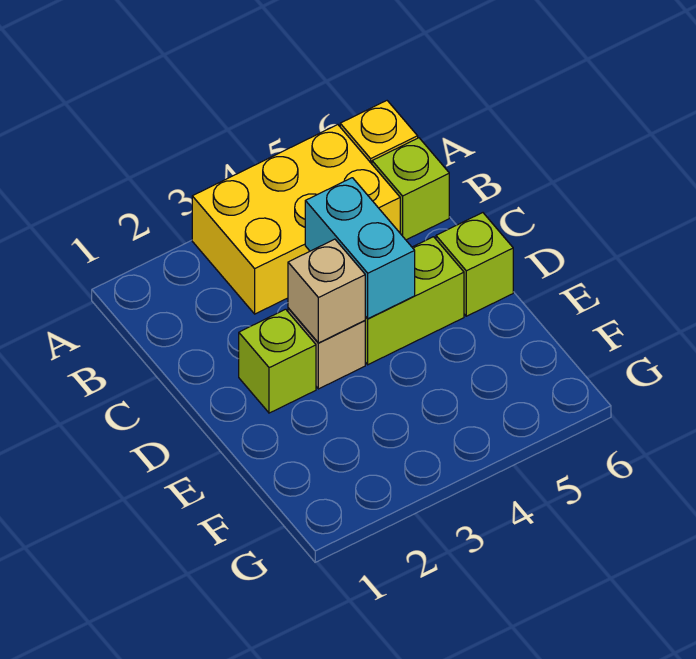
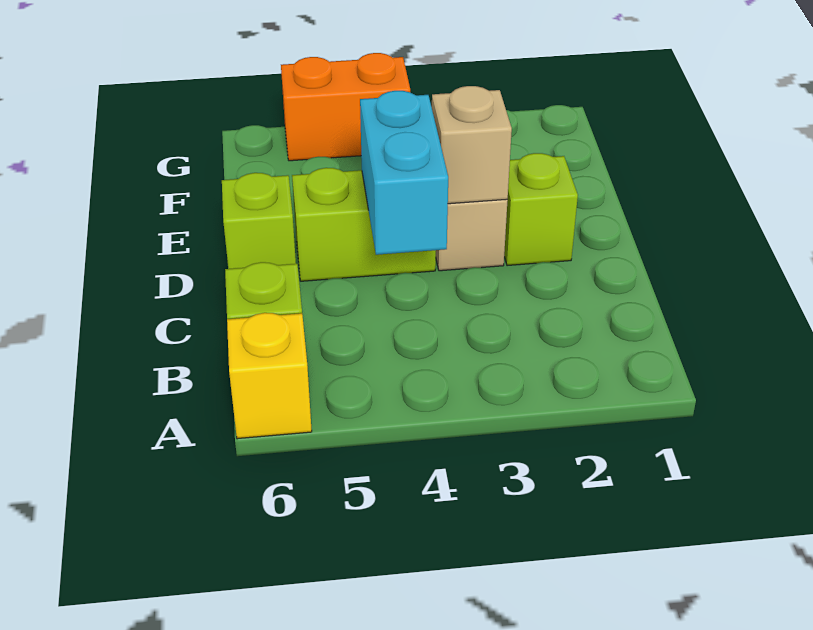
yellow 2x3 brick [192,125,400,314] -> none
none -> orange 1x2 brick [281,53,410,161]

